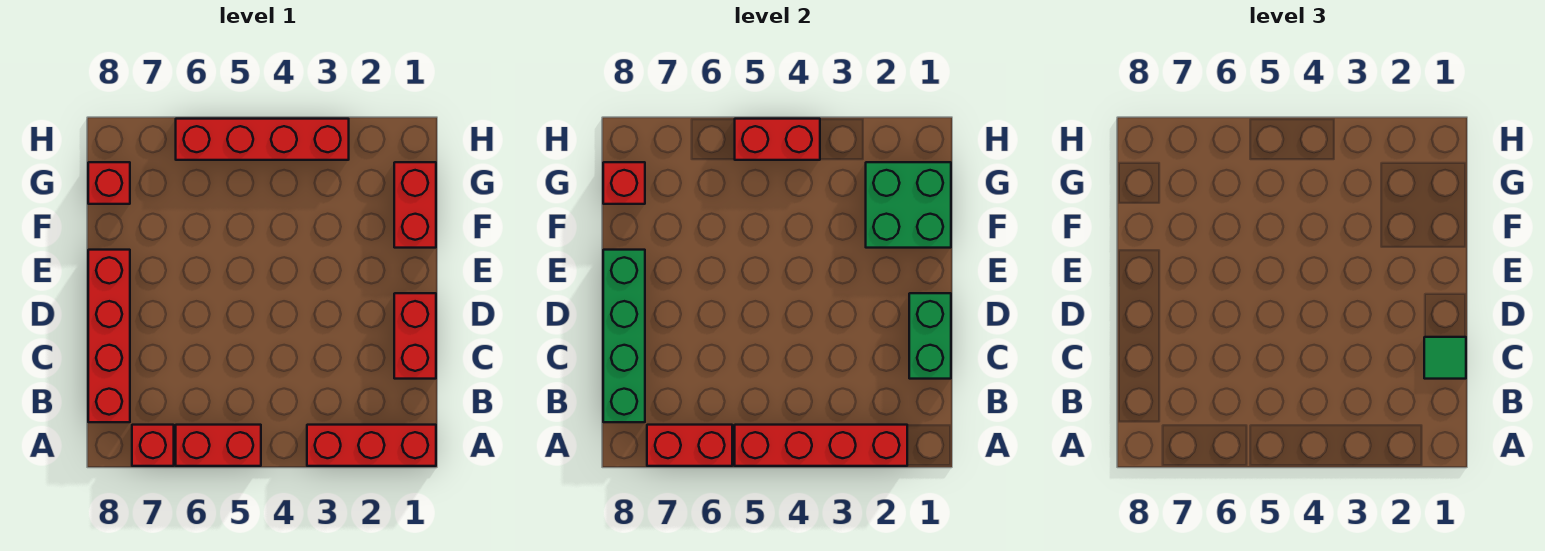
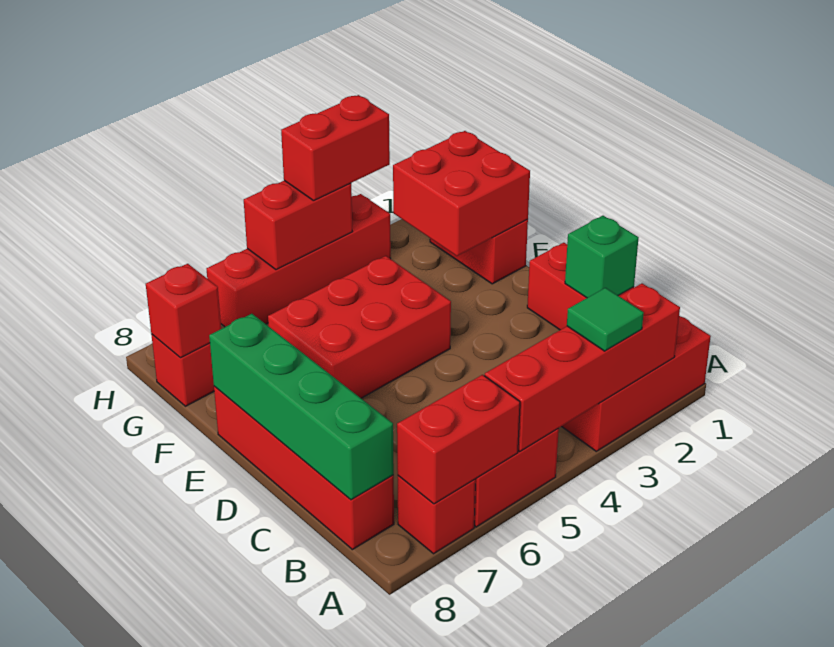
green 1x2 brick [909,293,951,379] -> green 1x1 brick [565,216,639,298]
green 1x1 tile [1424,337,1466,379] -> green 1x1 tile moved to [567,288,644,351]
none -> red 2x3 brick [268,256,451,398]
green 2x2 brick [866,162,951,248] -> red 2x2 brick [393,131,530,256]
none -> red 1x2 brick [281,95,390,201]

